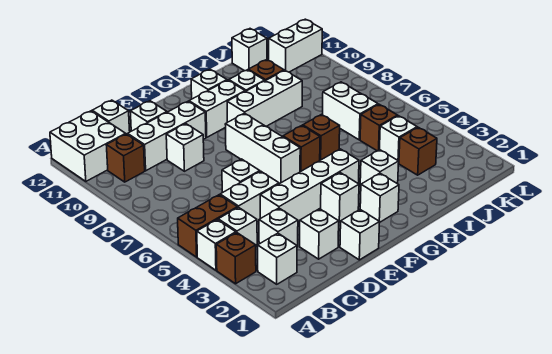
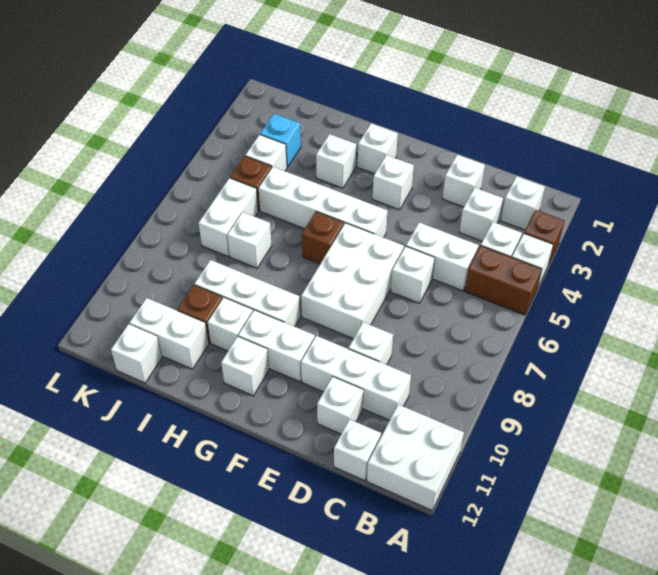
brown 1x1 brick [106,134,145,182] -> none
white 1x4 brick [260,149,359,222] -> white 1x4 brick moved to [259,167,387,238]
white 1x1 brick [340,210,380,260] -> white 1x1 brick moved to [227,212,272,268]
white 1x3 brick [225,113,300,184] -> white 2x3 brick [301,223,404,339]
brown 1x1 brick [303,115,340,160] -> none
brown 1x1 brick [399,127,437,175] -> cyan 1x1 brick [260,114,301,167]
white 1x2 brick [269,19,322,72] -> white 1x2 brick moved to [130,298,209,369]

